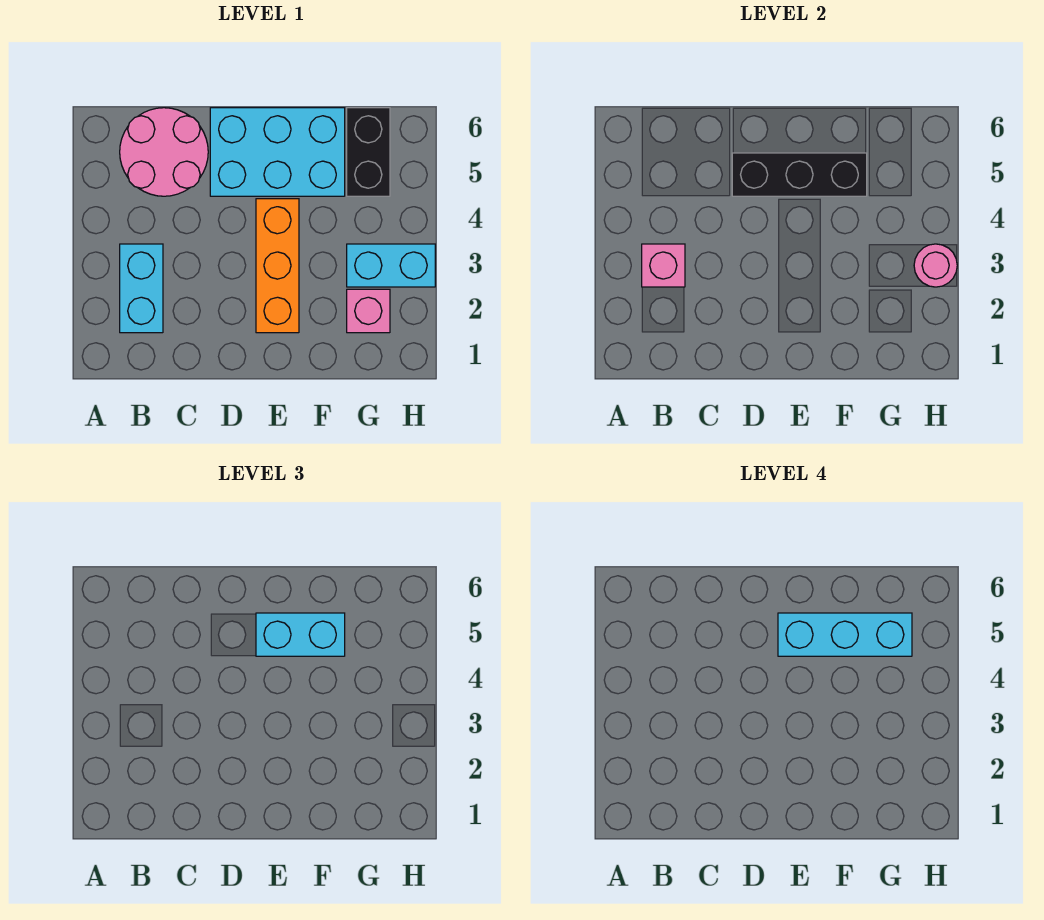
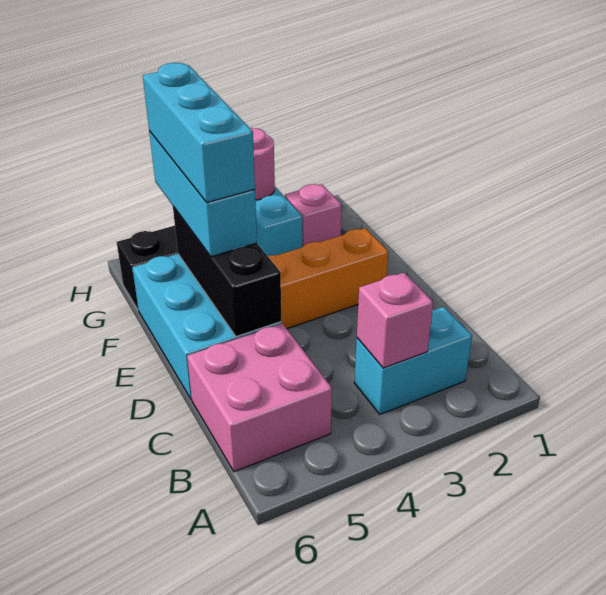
pink 2x2 round brick [120,108,208,196] -> pink 2x2 brick [187,324,332,472]
cyan 1x2 brick [256,613,345,656] -> cyan 1x3 brick [149,131,257,257]

